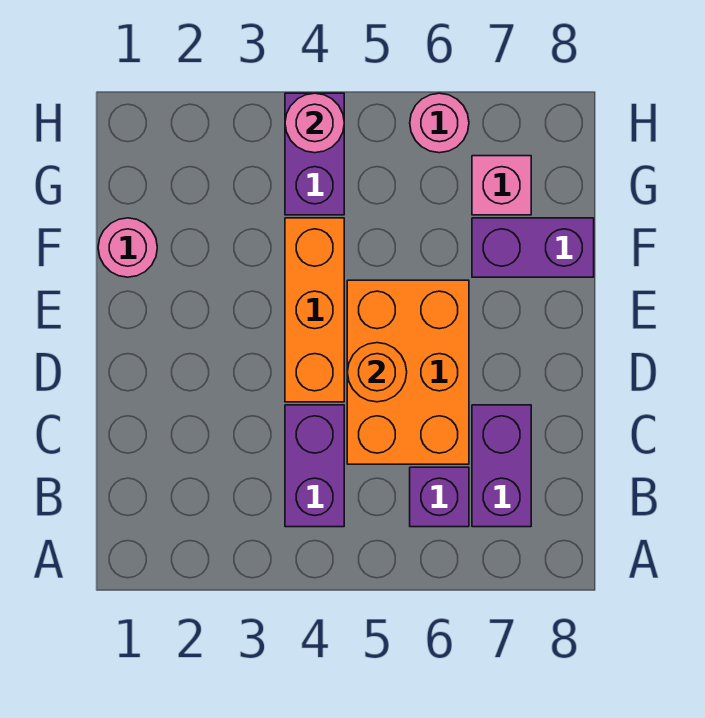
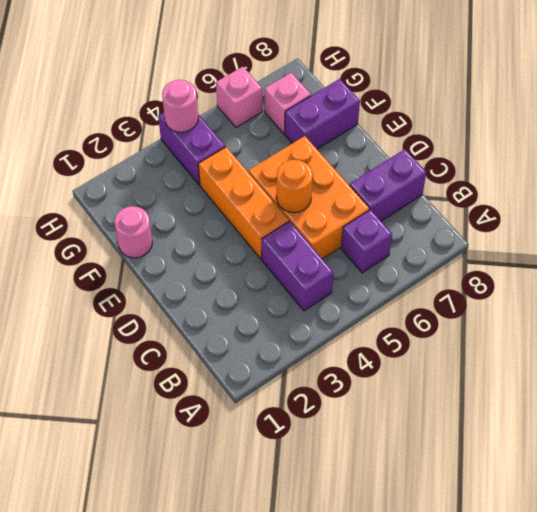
purple 1x2 brick [472,405,531,527] -> purple 1x2 brick turned to [350,149,426,221]
pink 1x1 round brick [410,93,469,153] -> pink 1x1 brick [216,67,262,127]

